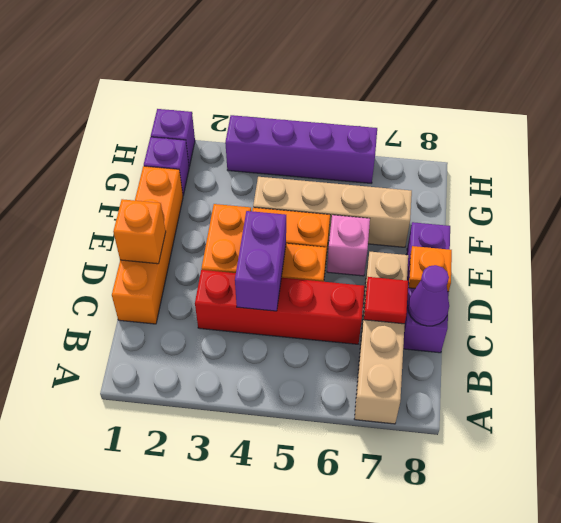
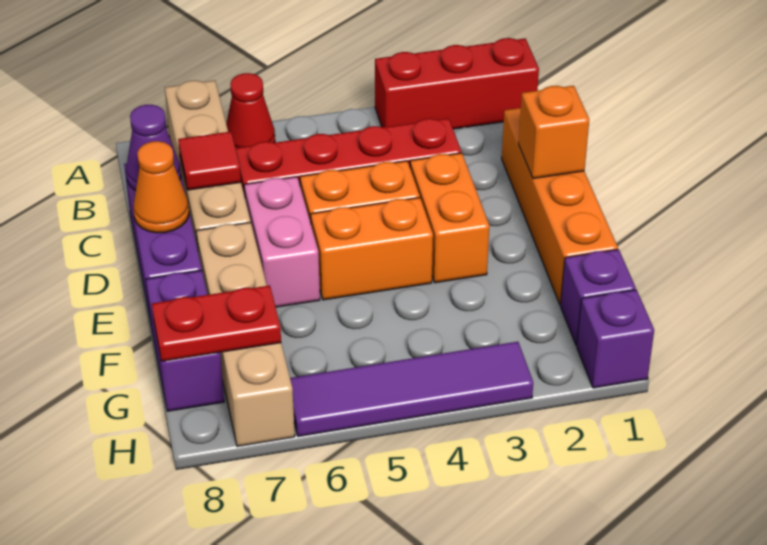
none -> red 1x3 brick [375,38,539,129]
none -> red 1x1 cone [226,73,275,148]
purple 1x2 brick [235,211,286,311] -> purple 1x2 brick moved to [146,271,224,411]
orange 1x1 plate [409,246,452,292] -> orange 1x1 cone [133,141,189,233]
pink 1x1 brick [327,215,370,276] -> pink 1x2 brick [244,177,320,307]
tan 1x4 brick [253,177,412,247] -> tan 1x4 brick turned to [196,222,295,447]
none -> red 1x2 plate [152,285,281,361]
purple 1x4 brick [225,115,377,183] -> purple 1x4 tile [290,342,533,437]

